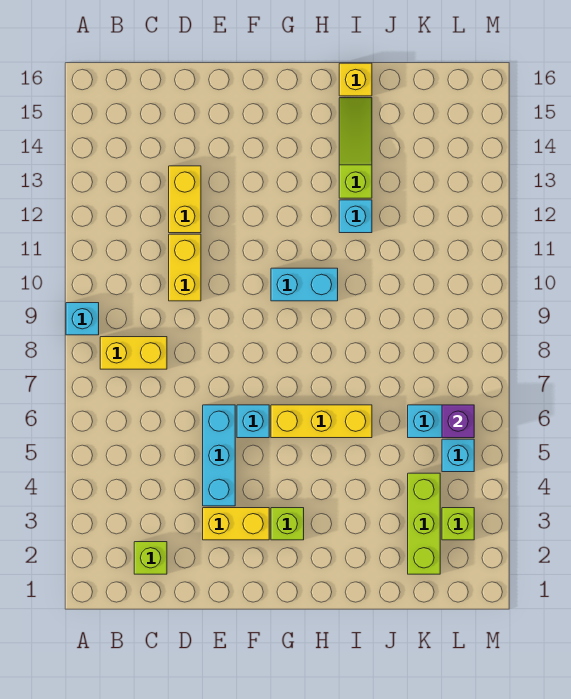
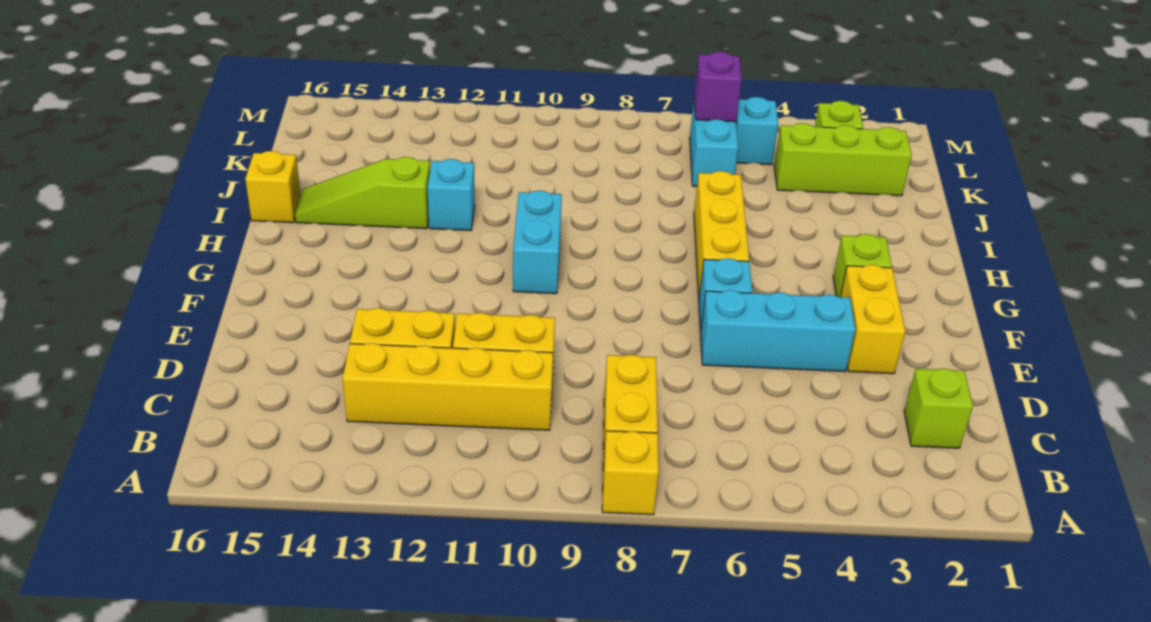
none -> yellow 1x1 brick [602,431,659,515]
cyan 1x1 brick [66,303,99,335] -> none
none -> yellow 1x4 brick [343,343,553,430]

